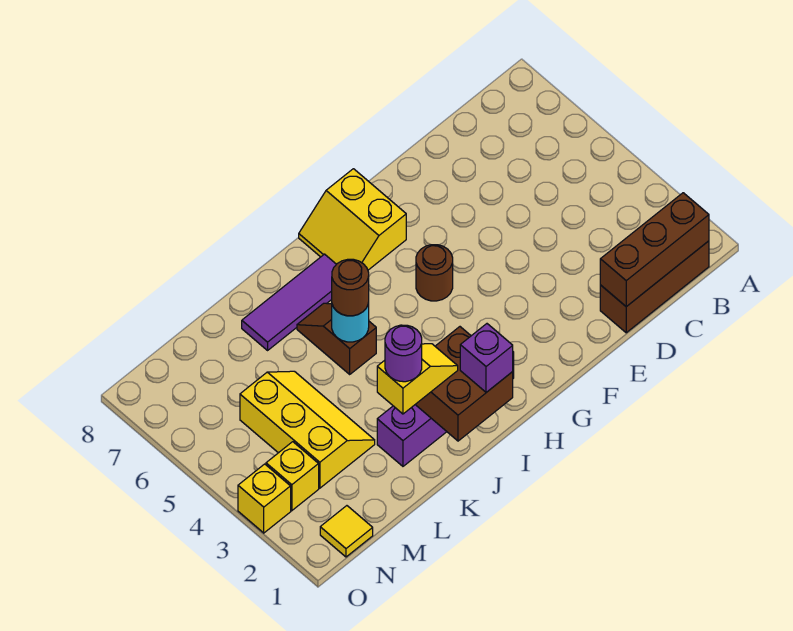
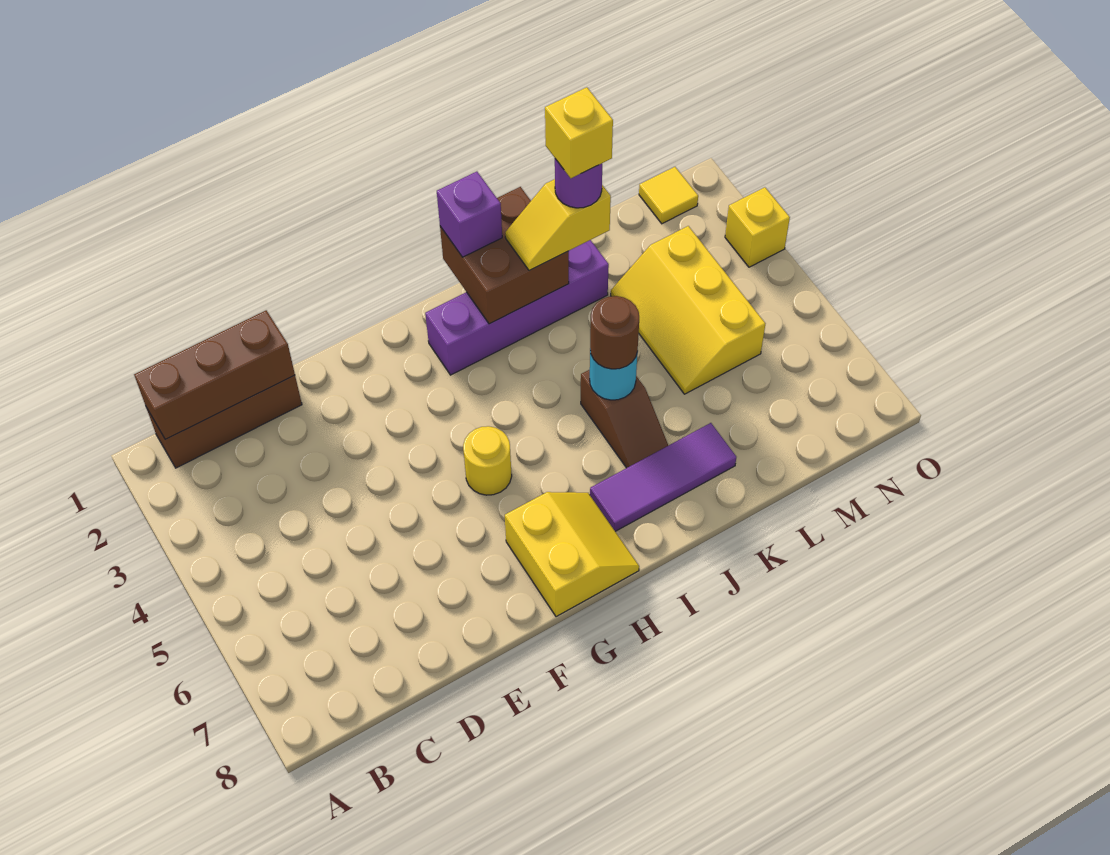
brown 1x1 round brick [416,245,453,301] -> yellow 1x1 round brick [463,426,512,495]
yellow 1x1 brick [266,442,319,511] -> yellow 1x1 brick moved to [545,87,613,178]

